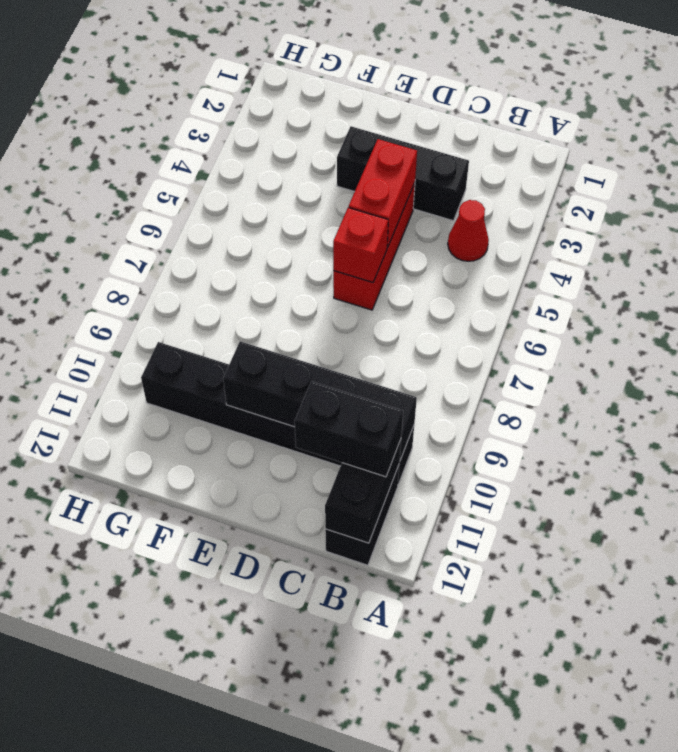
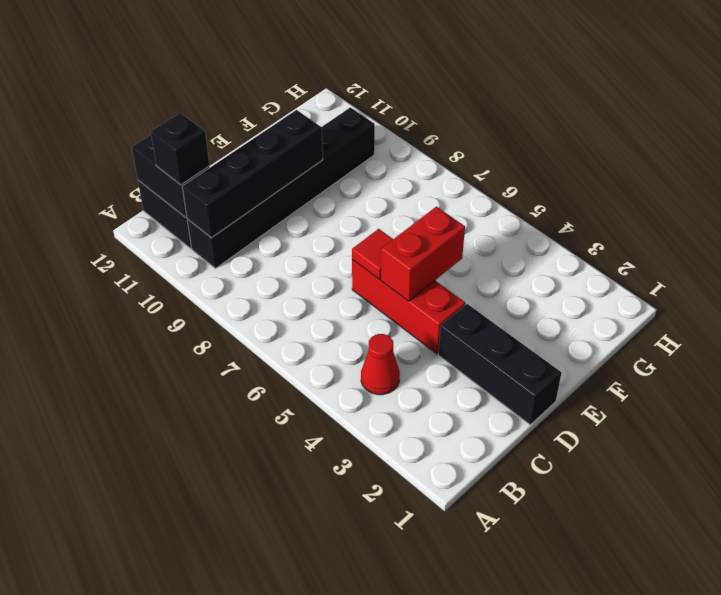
black 1x2 brick [294,381,403,477] -> black 1x1 brick [151,113,209,185]
black 1x3 brick [337,126,469,221] -> black 1x3 brick turned to [438,304,561,425]
red 1x2 brick [349,139,417,247] -> red 1x2 brick turned to [381,207,465,301]
red 1x1 brick [333,208,388,282] -> red 1x1 tile [352,229,393,279]

